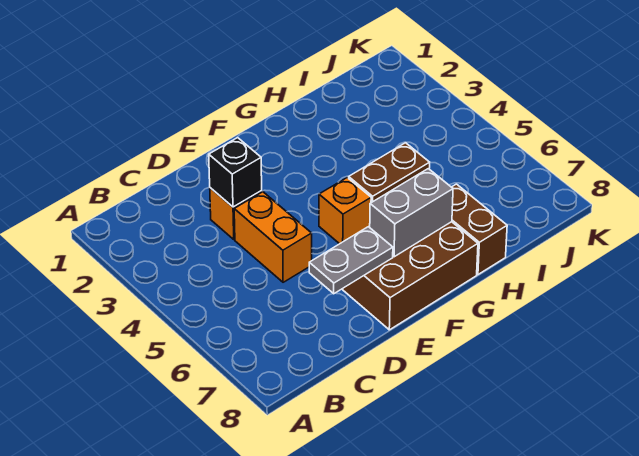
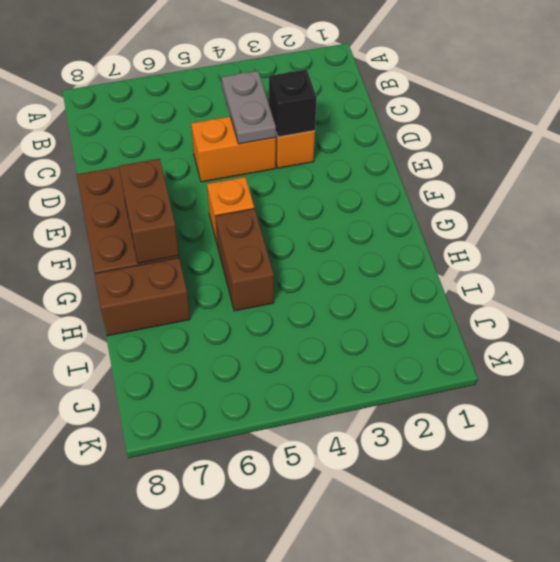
grey 1x2 plate [309,227,393,294] -> grey 1x2 plate moved to [222,71,276,144]
grey 1x2 brick [370,169,453,257] -> brown 1x2 brick [119,159,179,263]

